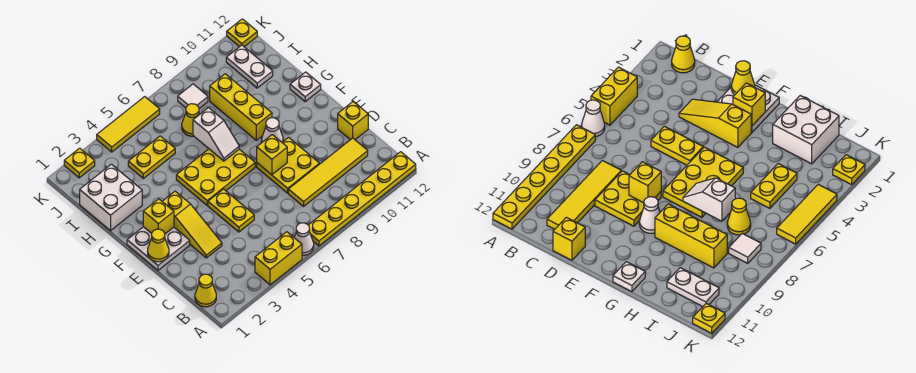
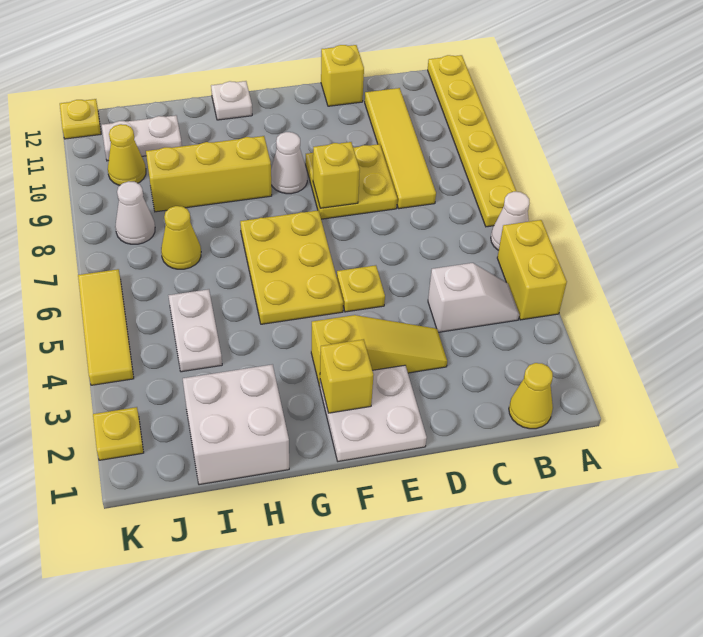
yellow 1x2 plate [208,189,254,232] -> yellow 1x1 plate [337,265,385,312]
yellow 1x1 cone [148,229,169,262] -> yellow 1x1 cone moved to [108,124,146,185]
white 1x2 slope [193,108,239,161] -> white 1x2 slope moved to [428,263,519,332]
yellow 1x2 plate [128,136,175,179] -> white 1x2 plate [168,289,222,372]
white 1x1 tile [178,84,208,108] -> white 1x1 cone [115,181,155,244]

